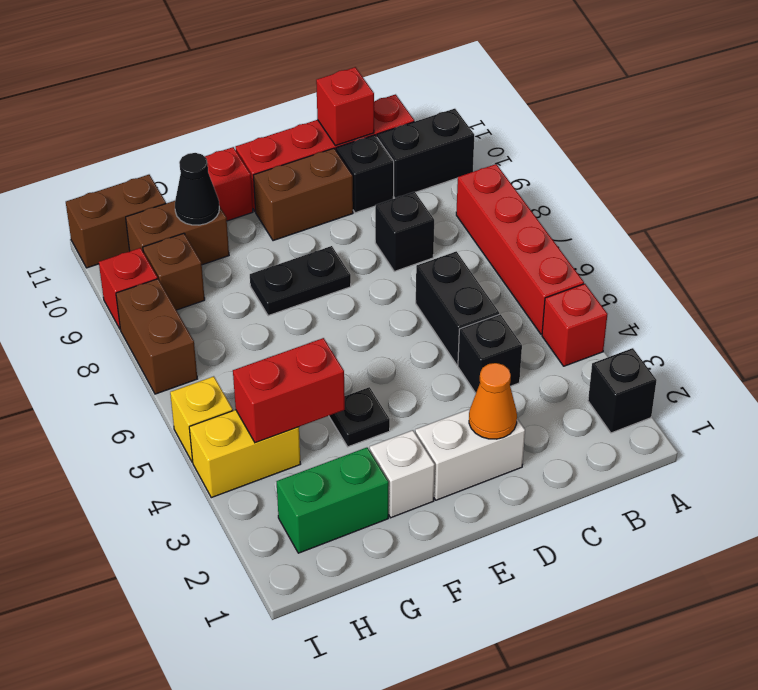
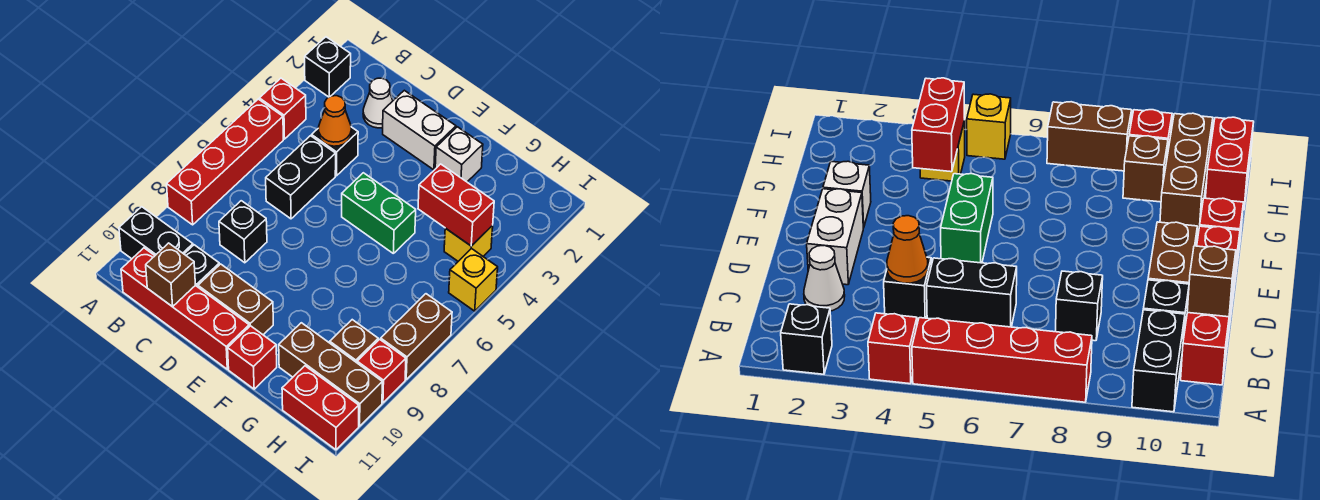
none -> white 1x1 cone [363,78,393,128]
red 1x1 brick [316,67,374,146] -> brown 1x1 brick [146,243,195,307]
orange 1x1 cone [469,363,517,439] -> orange 1x1 cone moved to [318,96,351,146]
black 1x2 plate [250,246,351,316] -> none
black 1x1 plate [329,387,390,447] -> none
green 1x2 brick [277,447,389,553] -> green 1x2 brick moved to [342,173,416,253]
brown 1x2 brick [126,201,229,265] -> brown 1x3 brick [279,323,382,426]
black 1x1 cone [175,153,219,225] -> none
yellow 1x2 brick [189,410,301,498] -> yellow 1x1 brick [444,225,493,261]
brown 1x2 brick [66,175,166,268] -> red 1x2 brick [282,366,359,450]

